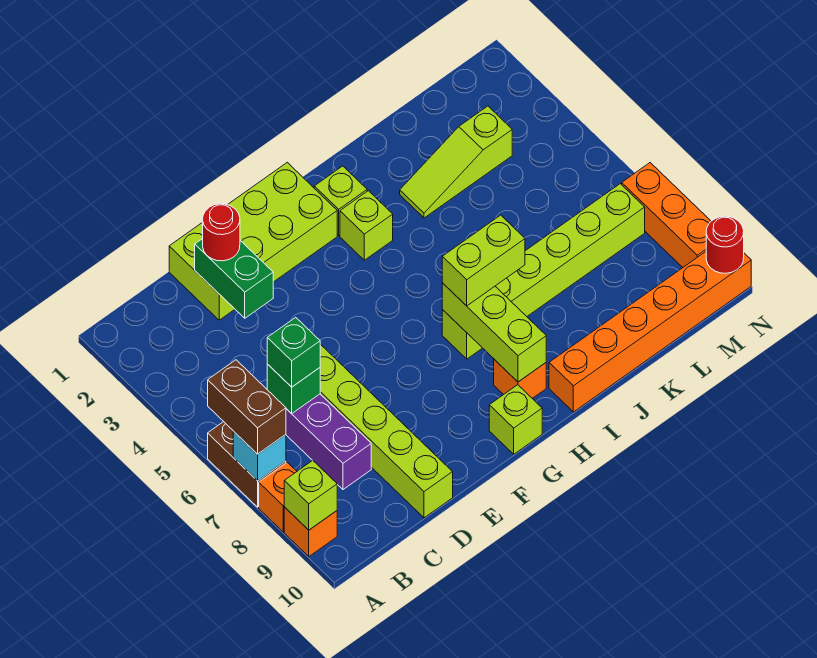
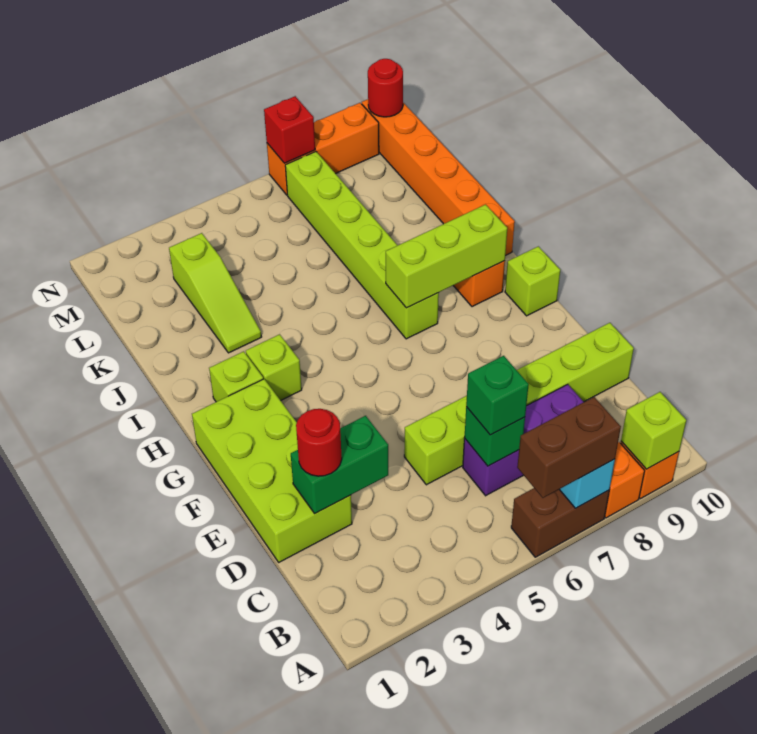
lime 1x2 brick [442,215,525,306] -> none
none -> red 1x1 brick [264,96,315,163]

